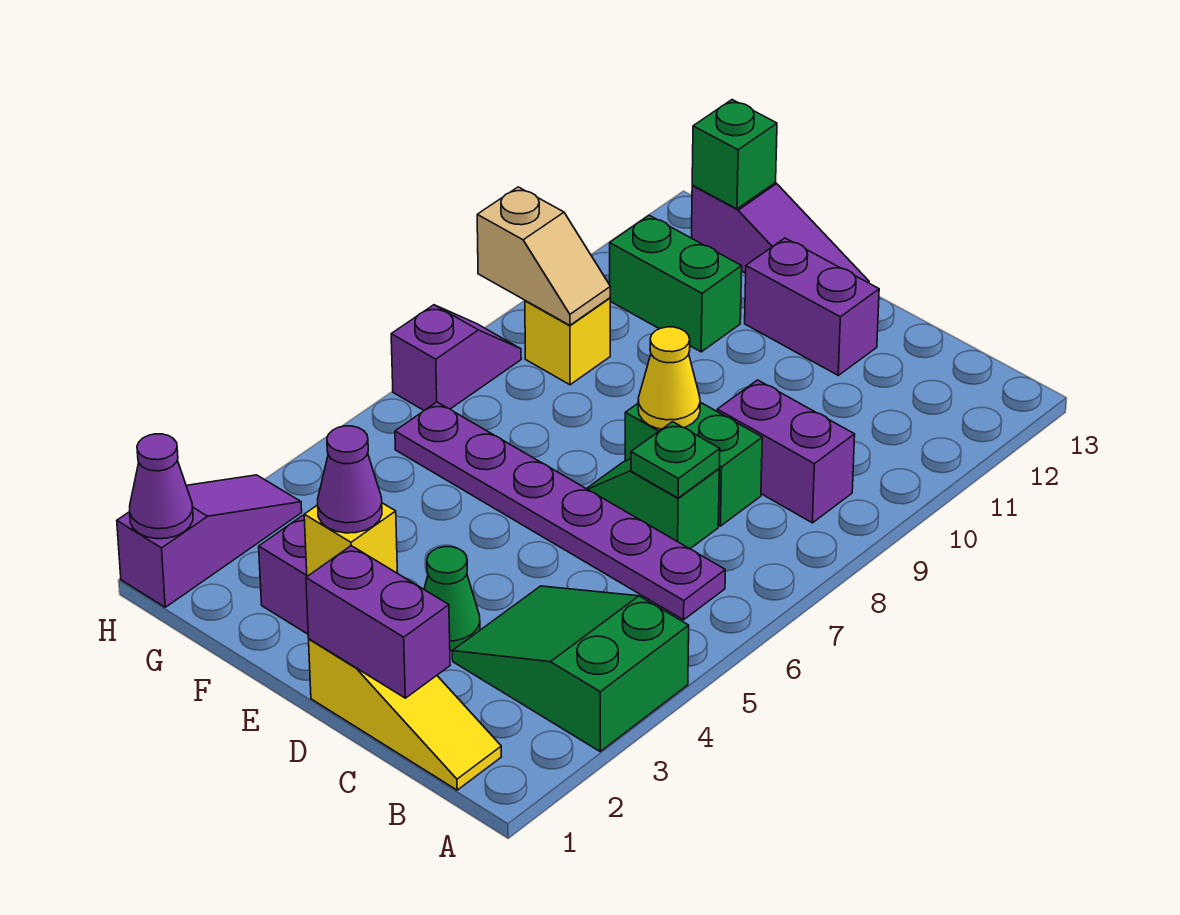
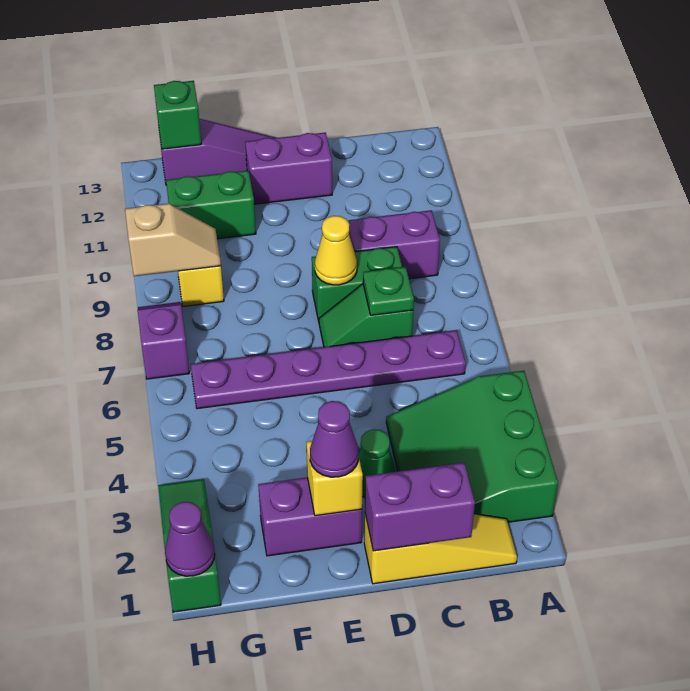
green 2x3 slope [452,586,689,751] -> green 3x3 slope [386,371,558,522]
purple 1x3 slope [117,475,302,607] -> green 1x3 slope [158,479,221,612]

